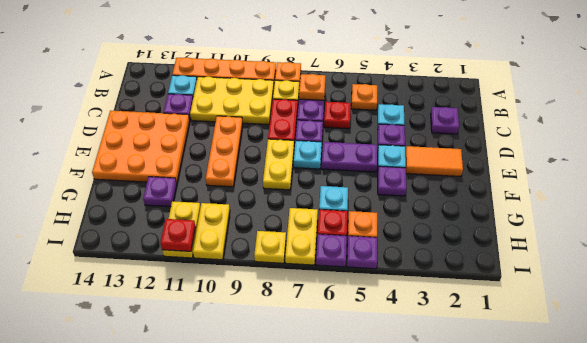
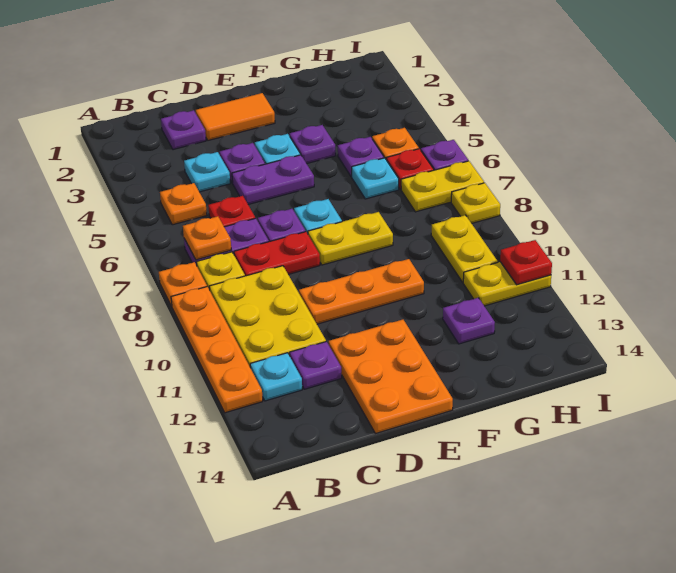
orange 3x3 plate [92,111,190,183] -> orange 2x3 plate [329,320,453,434]
orange 1x2 tile [405,146,463,177] -> orange 1x2 tile turned to [196,93,275,140]
purple 1x2 plate [322,142,377,172] -> purple 1x2 plate turned to [232,155,314,204]
yellow 1x2 plate [193,203,230,260] -> yellow 1x2 plate turned to [431,215,498,282]
purple 1x1 plate [347,236,377,269] -> purple 1x1 plate moved to [338,137,384,177]

